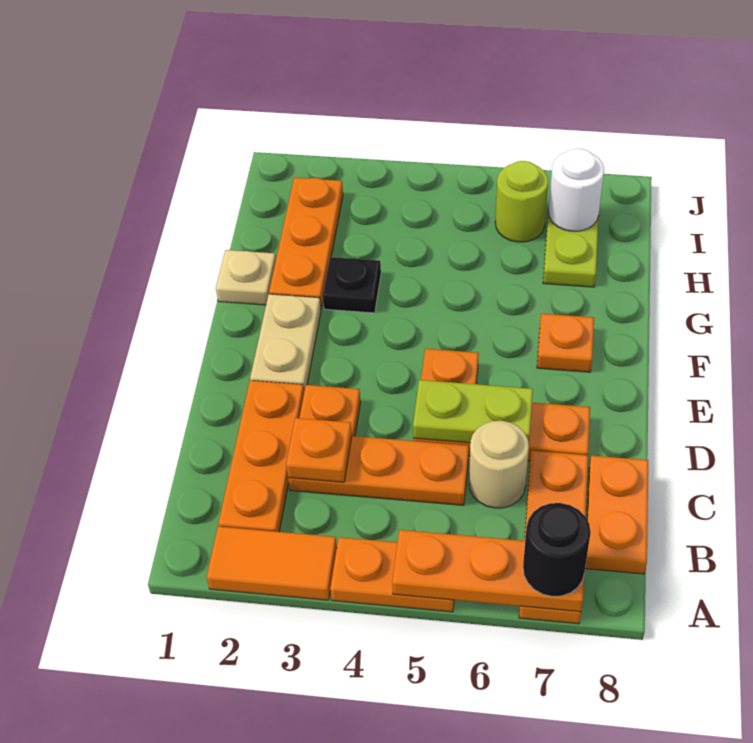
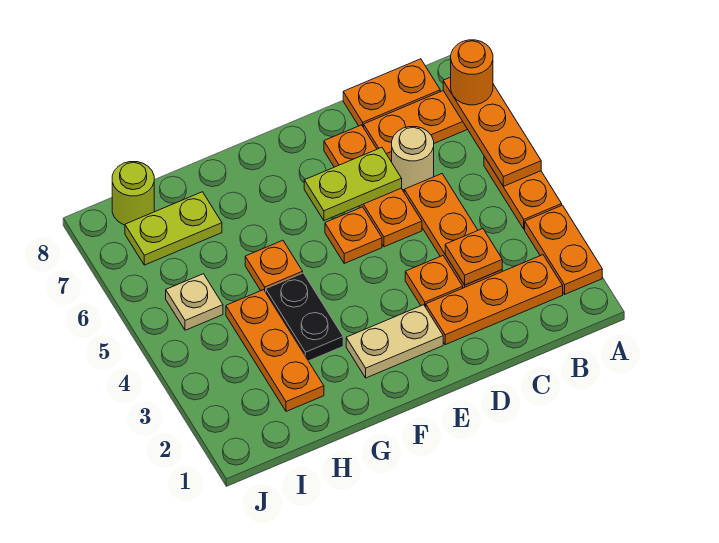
orange 1x2 tile [207,526,337,600] -> orange 1x2 plate [525,205,602,294]
black 1x1 round brick [523,503,591,596] -> orange 1x1 round brick [451,40,493,105]
lime 1x2 plate [413,380,533,444] -> lime 1x2 plate turned to [304,147,402,221]
orange 1x1 plate [537,314,594,372] -> orange 1x1 plate moved to [245,240,303,292]
tan 1x1 plate [216,250,276,305] -> tan 1x1 plate moved to [166,274,223,330]
orange 1x3 plate [269,178,343,309] -> orange 1x3 plate turned to [226,290,324,411]
black 1x1 plate [323,257,381,313] -> black 1x2 plate [266,273,343,361]
lime 1x1 round brick [495,161,548,242] -> lime 1x1 round brick moved to [112,162,154,225]
white 1x1 round brick [548,149,604,231] -> none

